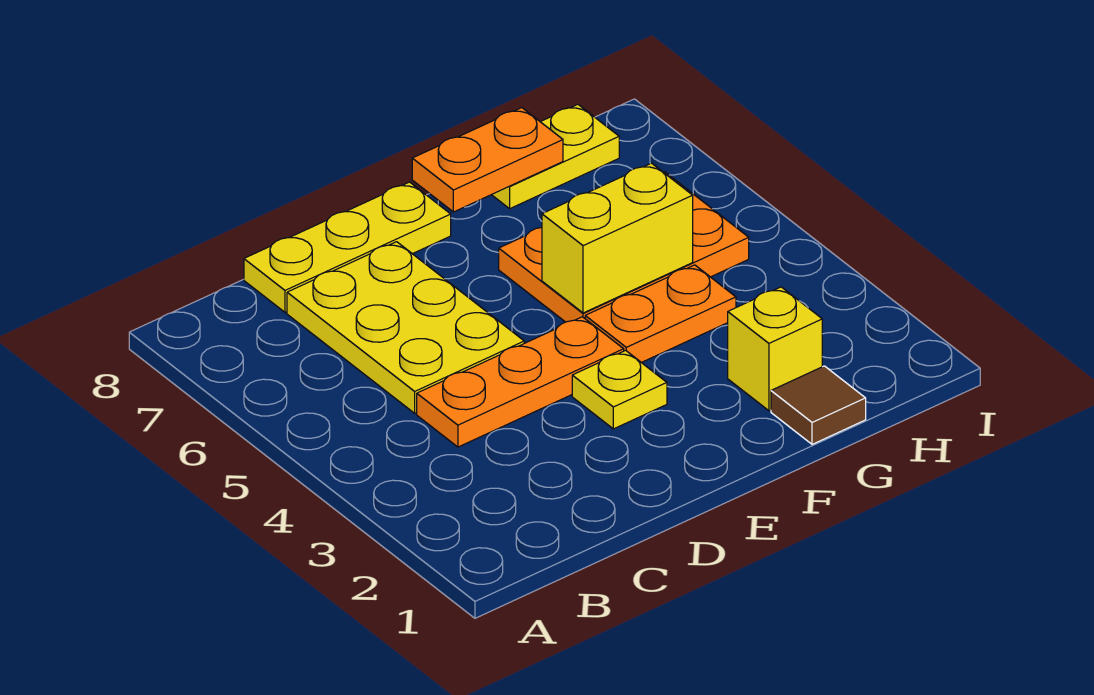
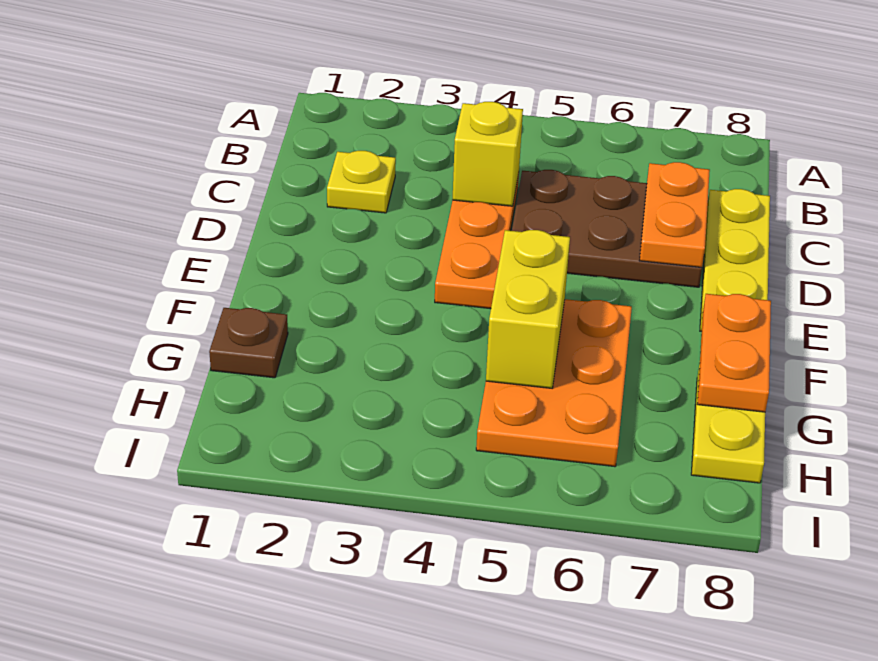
yellow 2x3 plate [287,242,524,413] -> brown 2x3 plate [512,170,702,287]
yellow 1x1 plate [572,350,667,429] -> yellow 1x1 plate moved to [327,151,396,213]
orange 1x2 plate [585,265,736,363] -> orange 1x2 plate moved to [639,162,710,267]
brown 1x1 tile [771,366,866,444] -> brown 1x1 plate [209,308,288,378]
yellow 1x1 brick [728,287,822,411] -> yellow 1x1 brick moved to [452,102,523,206]

